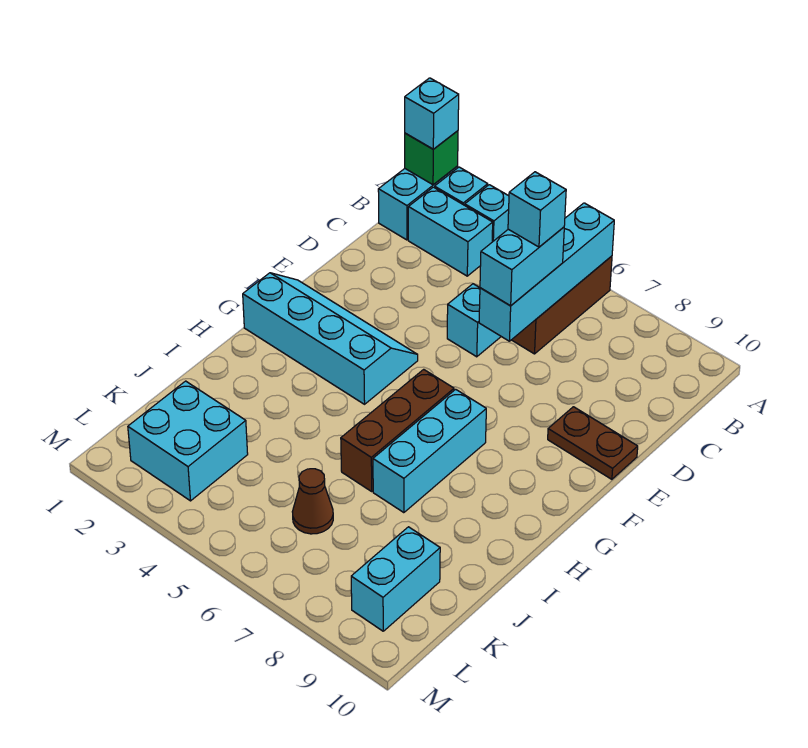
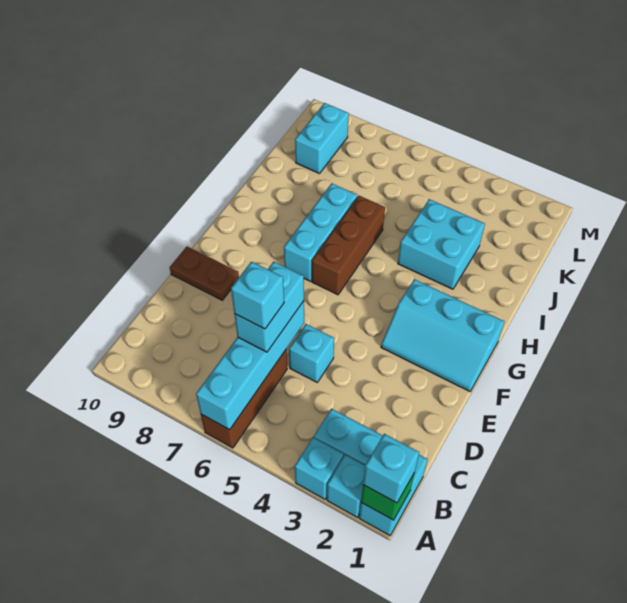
cyan 2x4 slope [243,273,418,404] -> cyan 2x3 slope [381,279,505,391]
cyan 2x2 brick [128,381,248,501] -> cyan 2x2 brick moved to [398,199,485,289]
brown 1x1 cone [292,469,333,534] -> none

